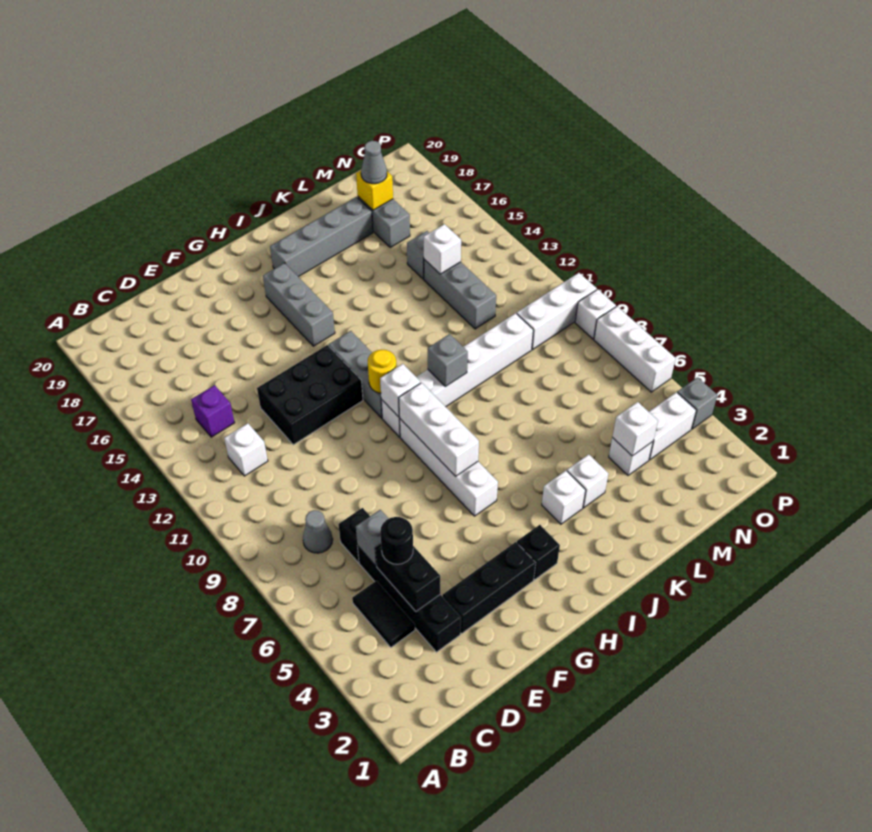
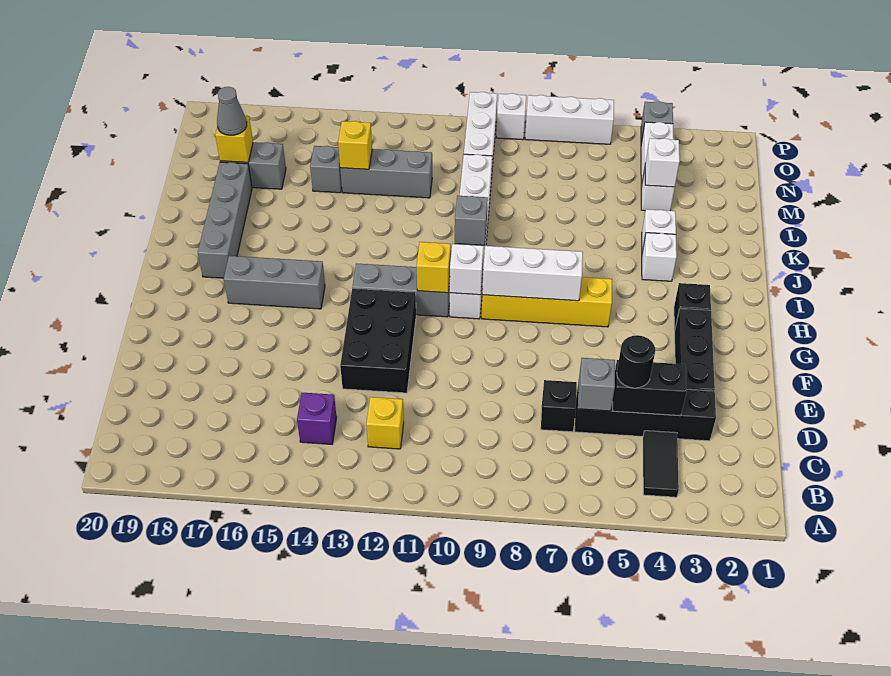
black 1x2 tile [352,581,415,647] -> black 1x2 tile turned to [643,431,679,497]
grey 1x1 cone [303,510,333,553] -> none
white 1x1 brick [224,423,268,476] -> yellow 1x1 brick [366,397,404,449]
white 1x4 brick [400,419,498,516] -> yellow 1x4 brick [482,277,612,327]
yellow 1x1 round brick [368,350,397,393] -> yellow 1x1 brick [417,242,451,293]
white 1x1 brick [424,224,461,274] -> yellow 1x1 brick [338,121,372,169]

